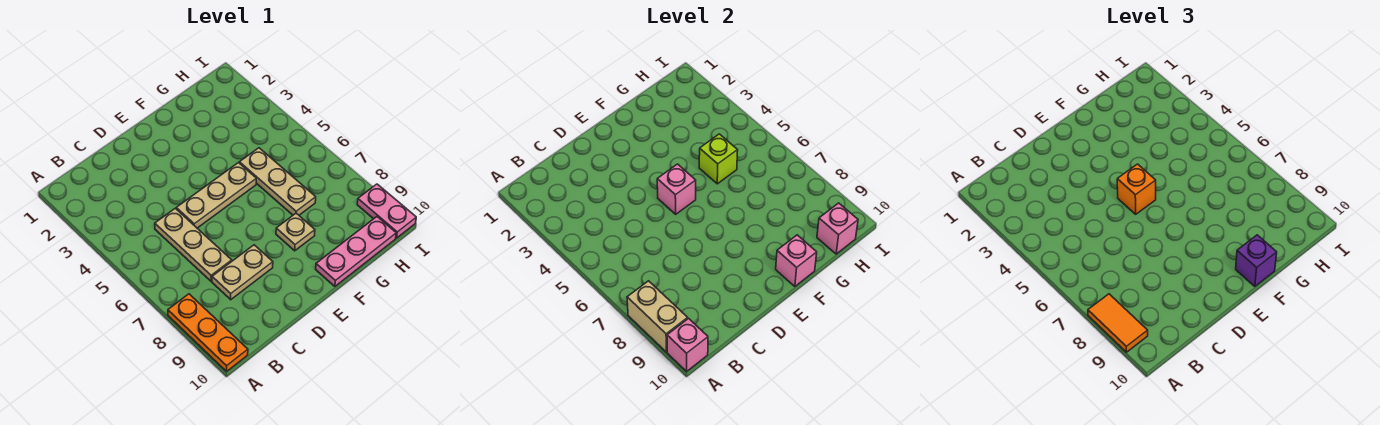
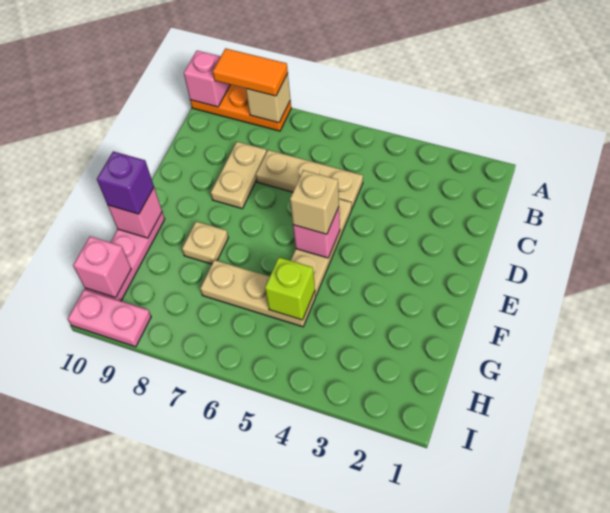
tan 1x2 brick [627,281,688,352] -> tan 1x1 brick [246,73,290,123]
orange 1x1 brick [1117,164,1156,214] -> tan 1x1 brick [290,170,339,234]

